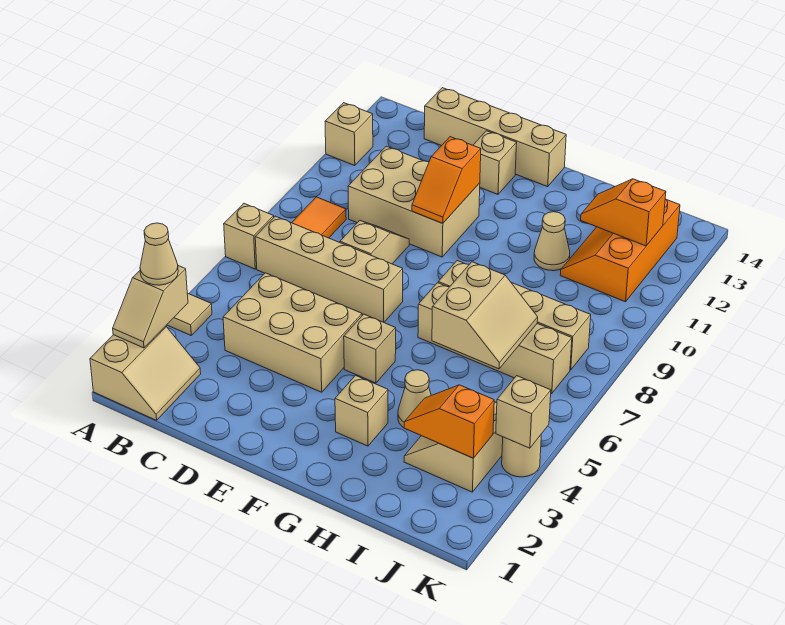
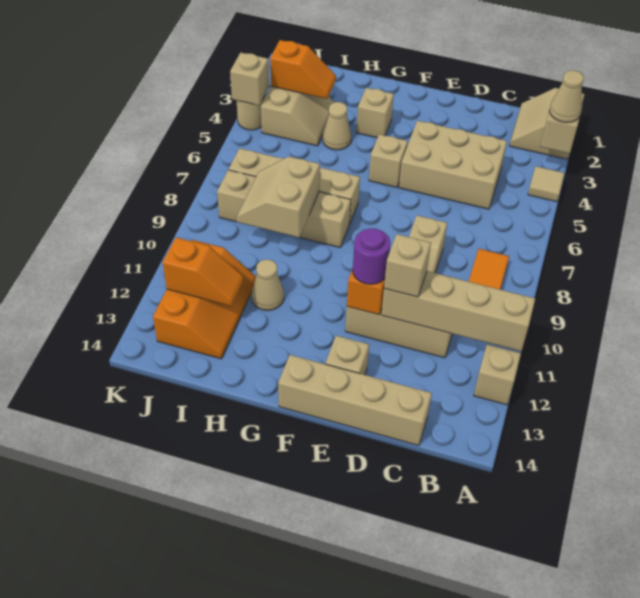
tan 1x1 brick [224,203,274,269] -> tan 1x1 brick moved to [384,234,431,297]
tan 1x4 brick [255,216,403,322] -> tan 1x4 brick moved to [381,271,535,351]
none -> purple 1x1 round brick [353,228,390,284]
tan 2x2 slope [432,262,538,369] -> tan 2x2 slope moved to [236,157,320,237]

